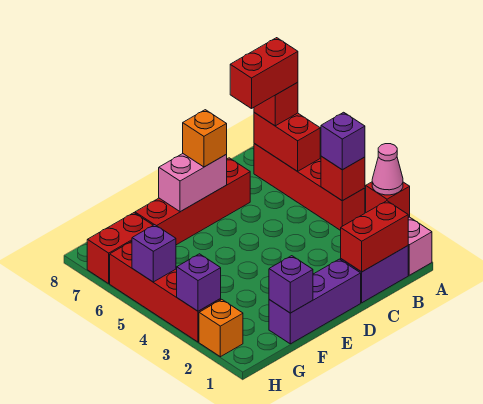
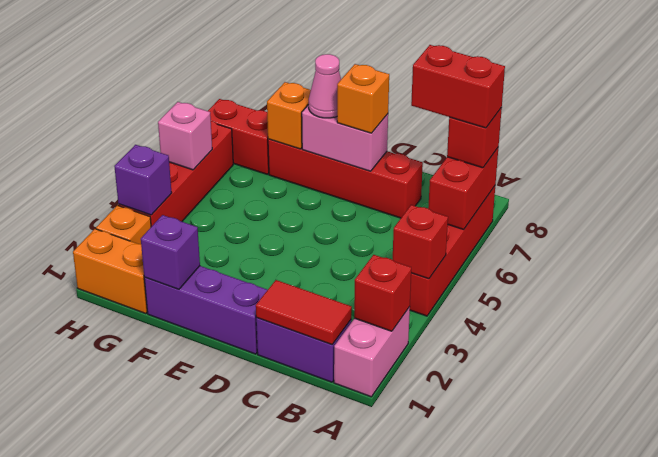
pink 1x1 cone [372,144,403,195] -> pink 1x1 cone moved to [309,54,341,118]
purple 1x1 brick [321,112,365,170] -> none
red 1x2 brick [341,201,408,272] -> red 1x2 tile [256,280,352,344]
none -> orange 1x1 brick [267,82,311,149]
none -> orange 1x2 brick [73,229,147,314]
purple 1x1 brick [132,225,176,282] -> pink 1x1 brick [158,102,212,170]

